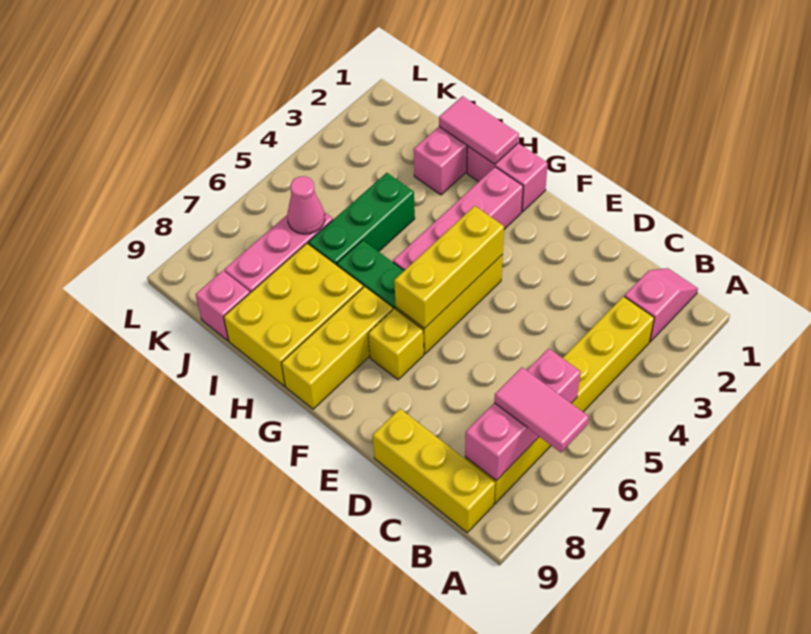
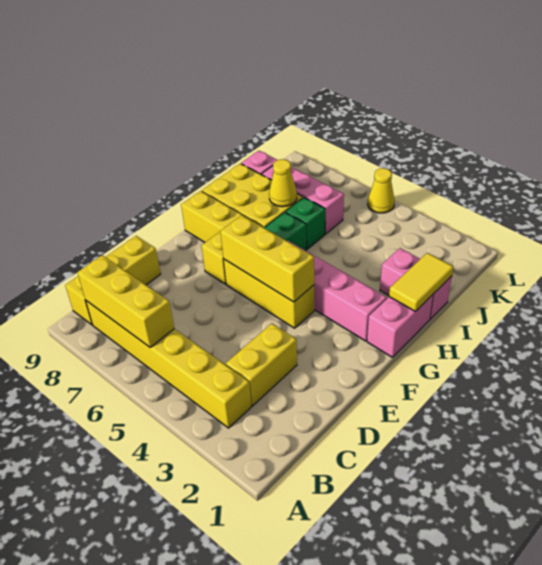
pink 1x2 tile [494,367,589,453] -> none
pink 1x2 slope [624,268,698,342] -> none
pink 1x3 brick [465,348,581,481] -> yellow 1x3 brick [77,255,174,348]
none -> yellow 1x2 brick [226,324,297,406]
pink 1x2 tile [439,96,519,164] -> yellow 1x2 tile [389,253,454,311]
green 1x3 brick [308,173,415,265] -> green 1x1 brick [286,197,325,249]
none -> yellow 1x1 cone [269,159,297,207]
pink 1x1 cone [287,176,325,234] -> none
none -> yellow 1x1 cone [368,168,395,213]

